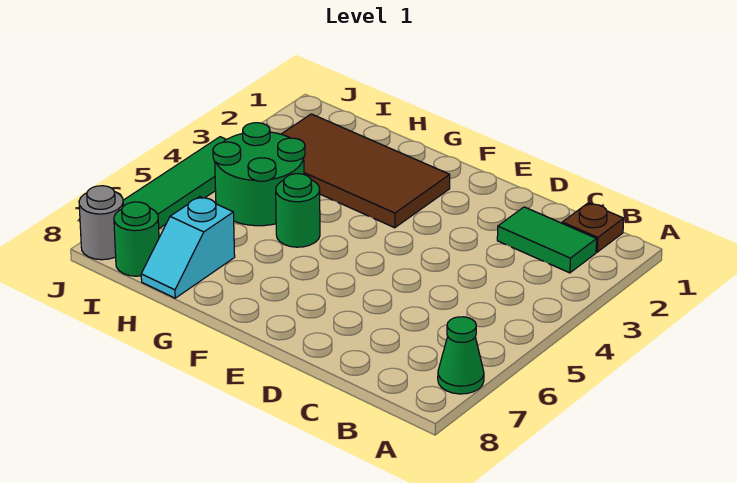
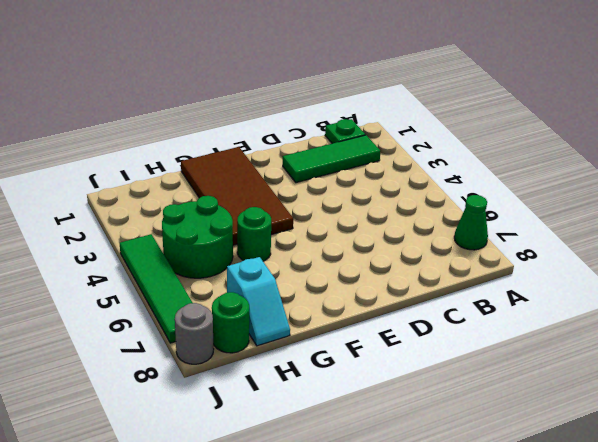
brown 1x1 plate [562,203,624,252] -> green 1x1 plate [325,119,365,144]
green 1x2 tile [497,207,597,273] -> green 1x3 tile [283,135,381,183]
brown 2x4 tile [282,114,450,228] -> brown 2x4 tile turned to [181,147,293,245]

